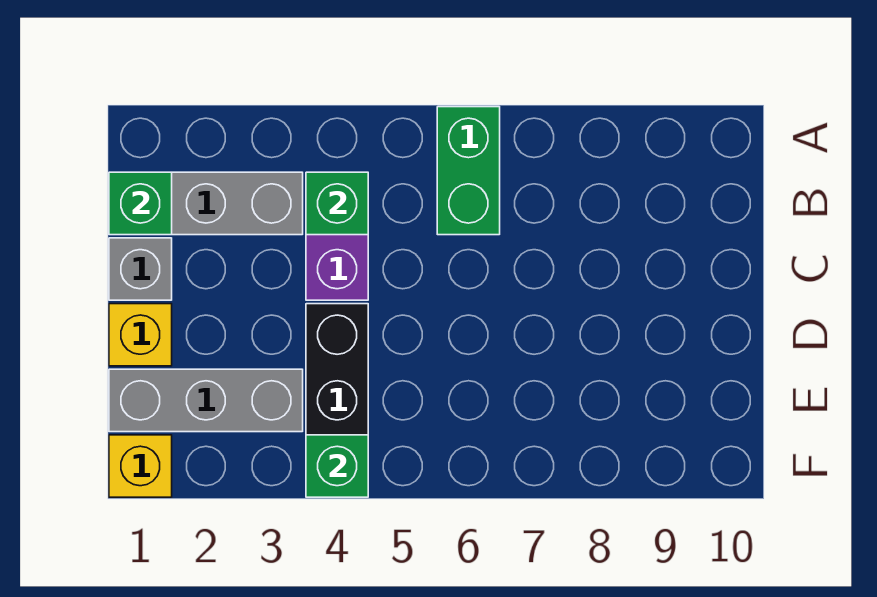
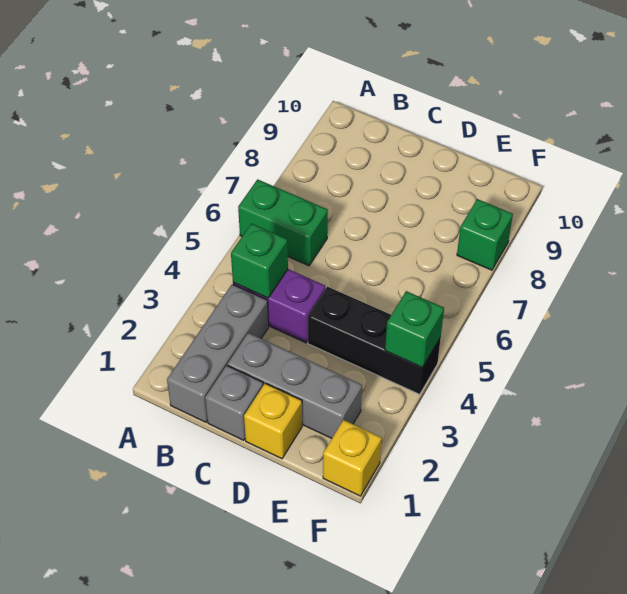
green 1x1 brick [109,172,172,235] -> green 1x1 brick moved to [457,199,513,270]
grey 1x3 brick [109,369,303,432] -> grey 1x3 brick turned to [227,333,362,438]

